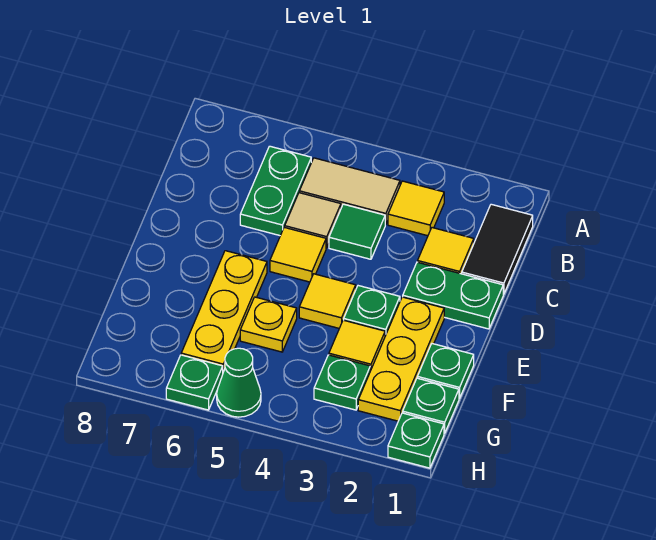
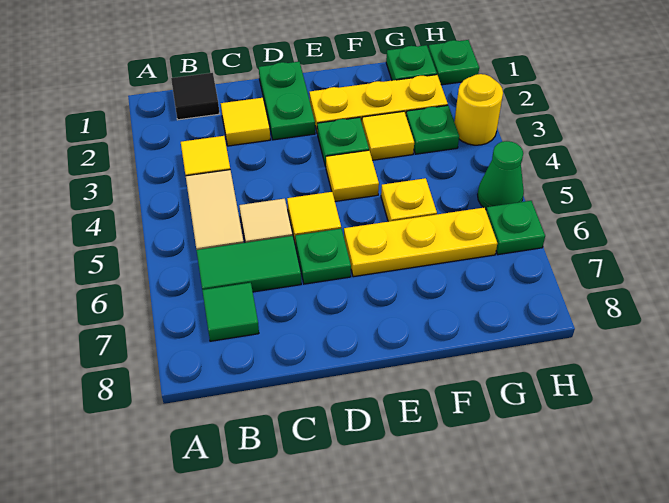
black 1x2 tile [462,204,533,294] -> black 1x1 tile [171,73,220,120]
green 1x2 plate [240,146,311,236] -> green 1x2 tile [197,236,301,292]
green 1x1 tile [329,204,385,259] -> green 1x1 tile moved to [202,283,259,341]
green 1x1 plate [417,344,474,399] -> green 1x1 plate moved to [295,229,351,284]
none -> yellow 1x1 round brick [454,74,503,145]

